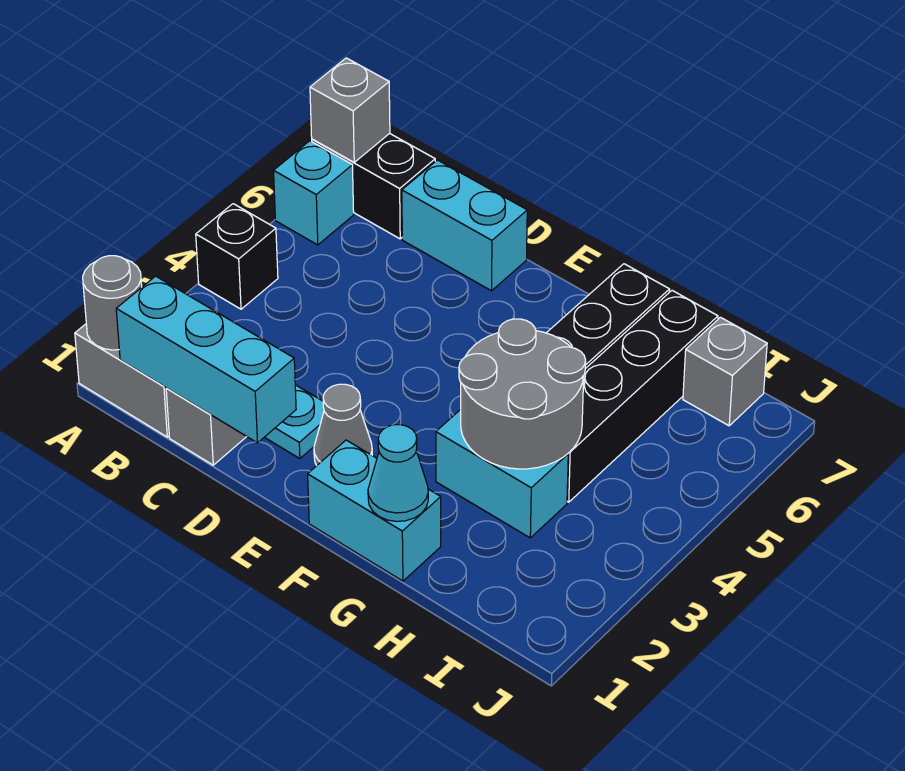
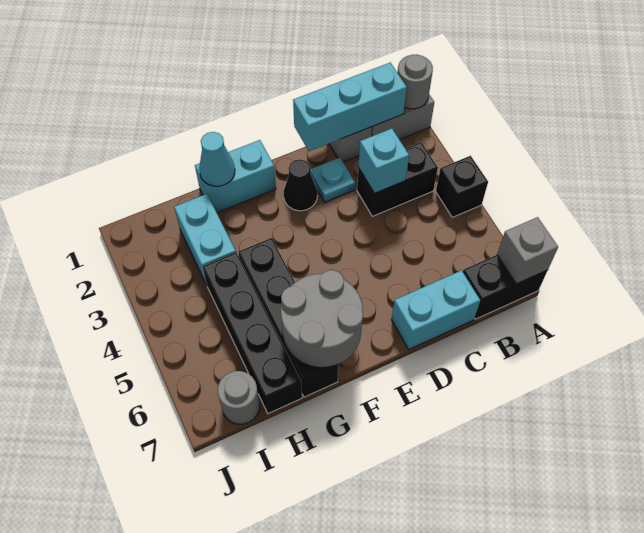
cyan 1x1 brick [274,141,354,245] -> cyan 1x1 brick moved to [358,129,409,193]
none -> black 1x2 brick [357,142,438,216]
grey 1x1 cone [314,384,372,465] -> black 1x1 cone [284,159,317,211]
cyan 1x2 brick [436,410,568,538] -> cyan 1x2 brick turned to [174,194,236,285]
grey 2x2 round brick [459,319,586,469] -> grey 2x2 round brick moved to [281,270,363,367]
grey 1x1 brick [683,317,767,426] -> grey 1x1 round brick [217,371,260,424]

